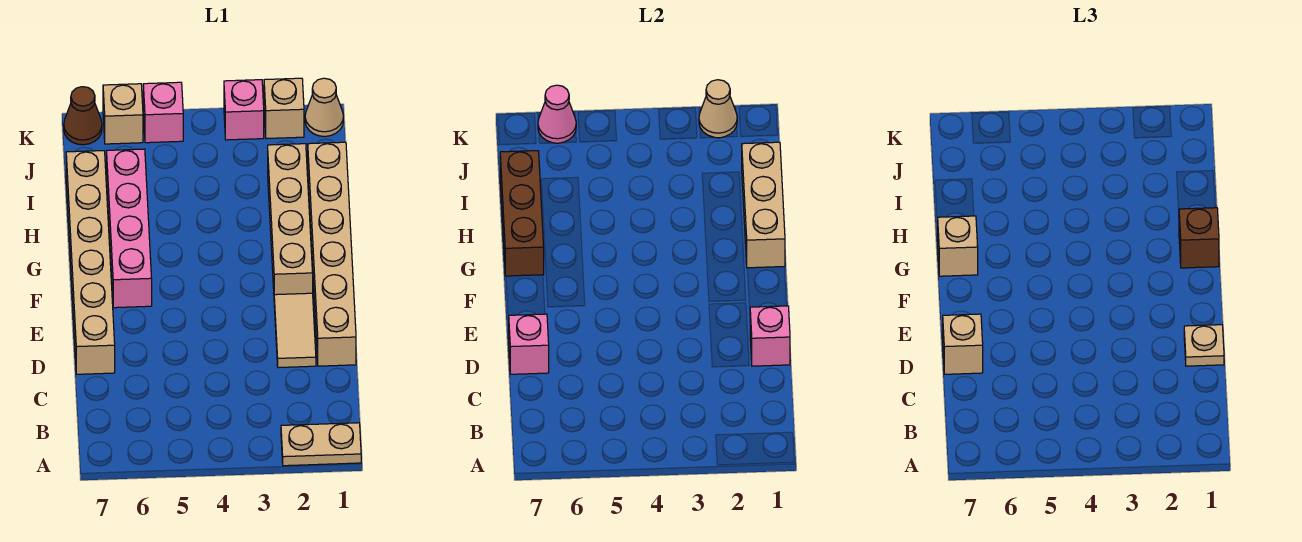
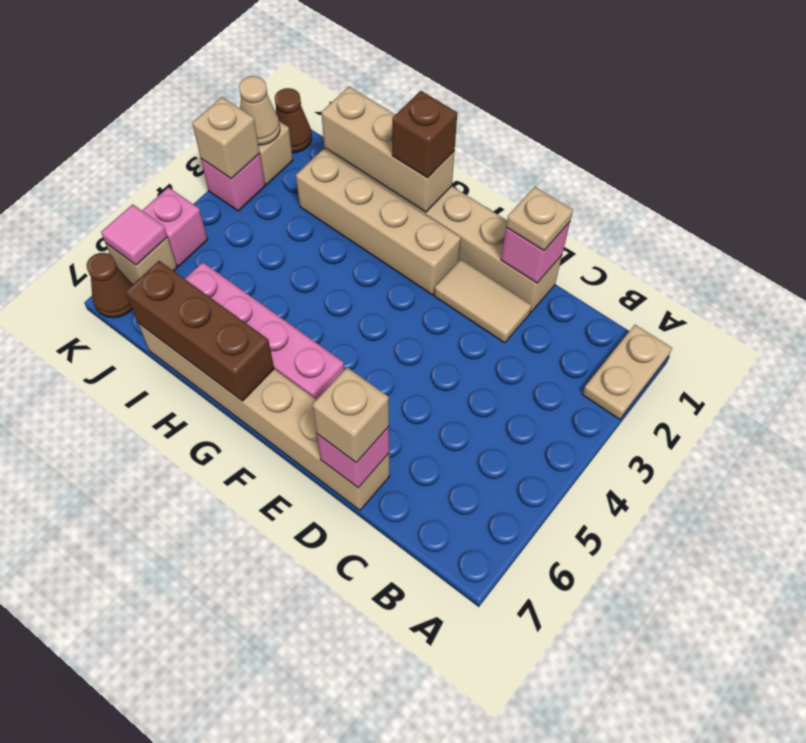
tan 1x1 brick [938,216,978,276] -> tan 1x1 brick moved to [192,97,260,179]
tan 1x1 cone [305,78,343,136] -> brown 1x1 cone [275,88,312,153]
pink 1x1 cone [538,85,576,143] -> pink 1x1 tile [101,204,167,265]

